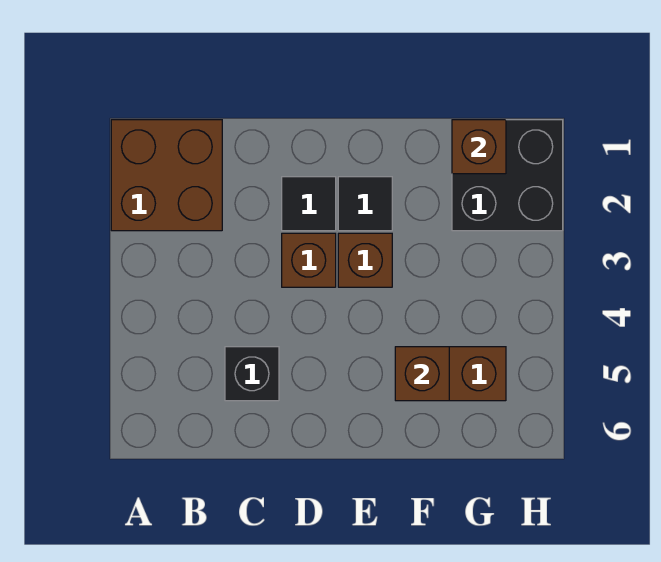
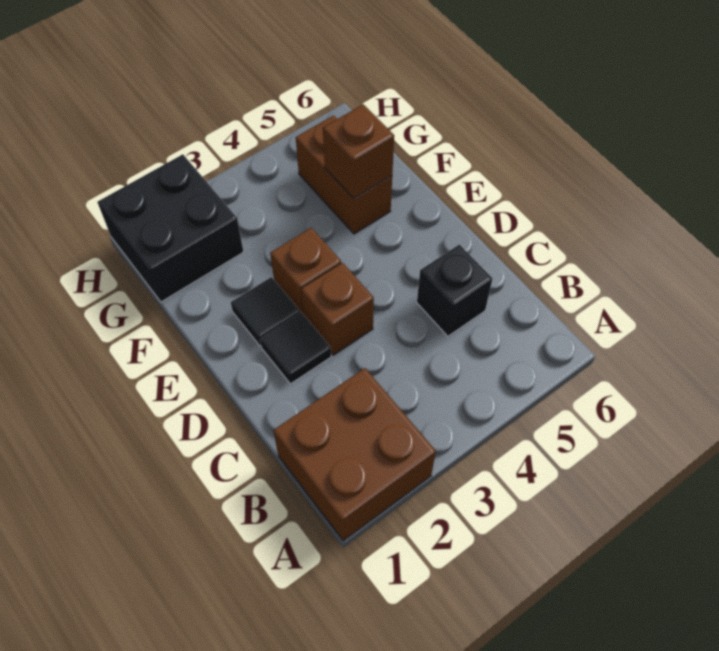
brown 1x1 brick [452,120,506,174] -> none

